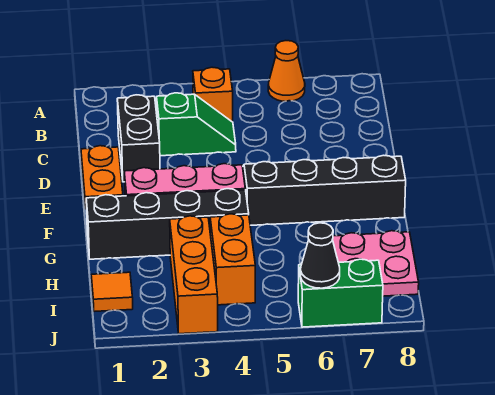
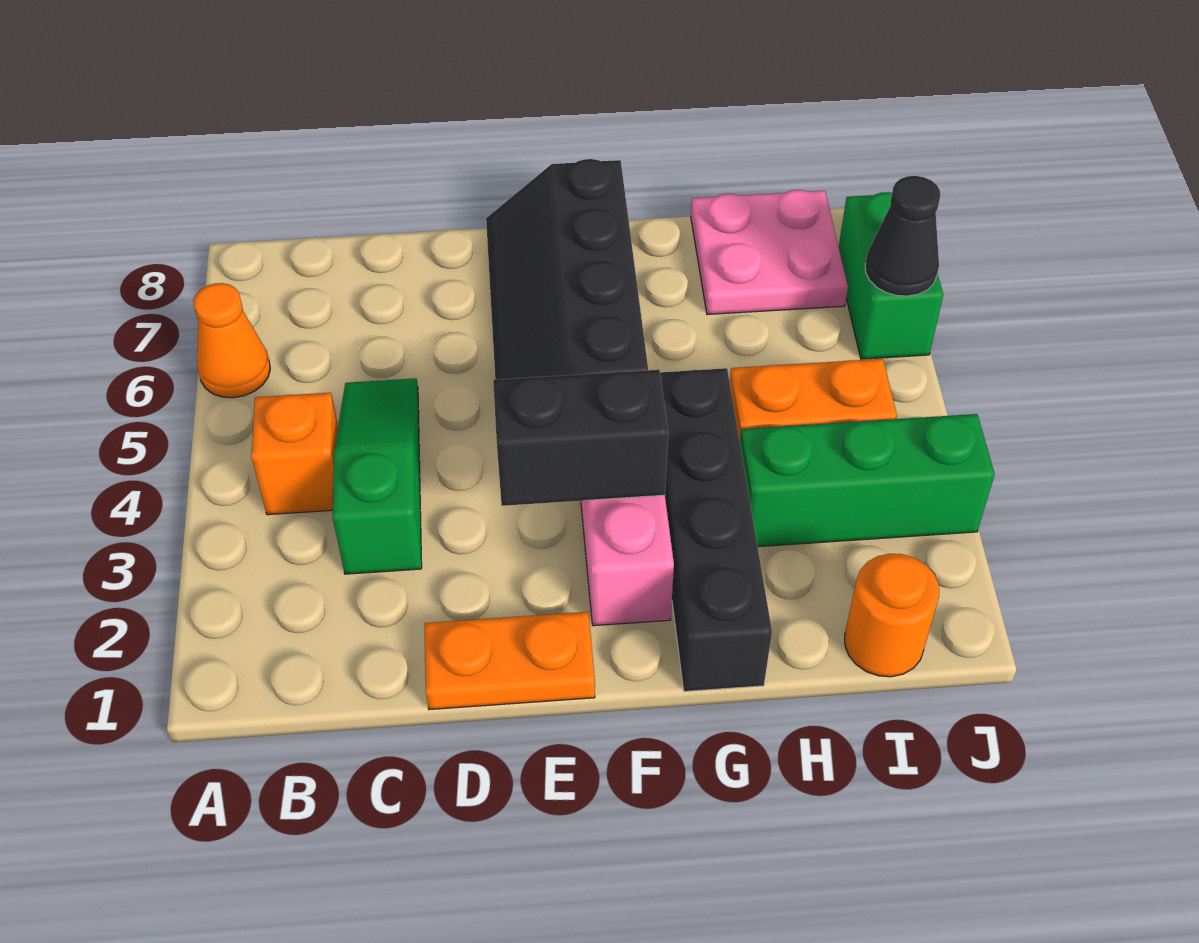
black 1x2 brick [117,95,160,182] -> black 1x2 brick moved to [493,370,668,506]
green 1x2 slope [157,93,236,156] -> green 1x3 slope [333,378,422,574]
orange 1x3 brick [170,216,218,334] -> green 1x3 brick [740,414,995,547]
orange 1x1 tile [91,272,133,312] -> orange 1x1 round brick [845,554,939,677]

